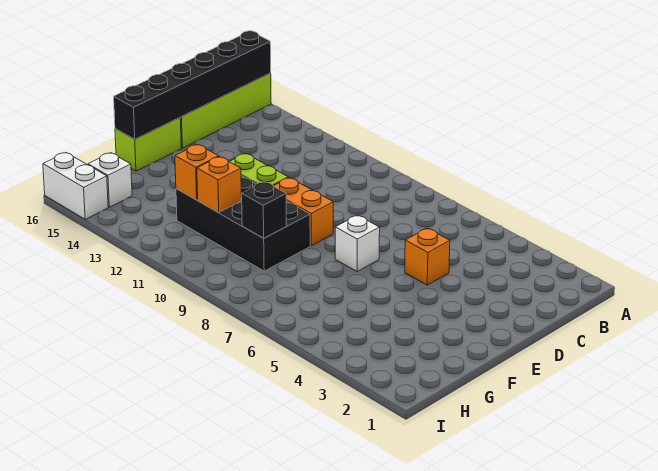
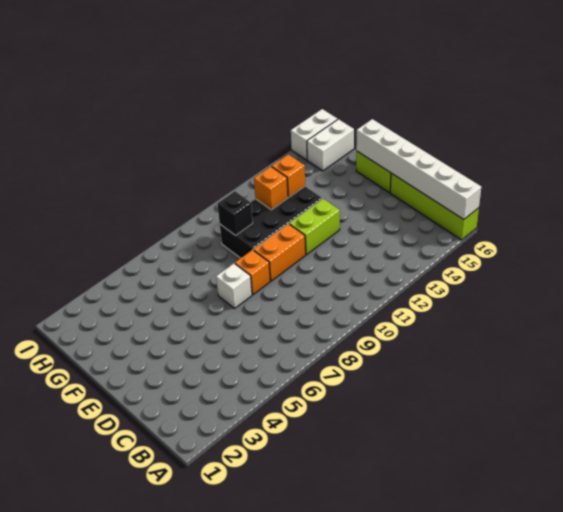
black 1x6 brick [114,31,271,139] -> white 1x6 brick [356,119,481,219]
orange 1x1 brick [405,228,450,285] -> orange 1x1 brick moved to [235,250,270,295]
white 1x1 brick [88,153,132,207] -> white 1x2 brick [307,119,354,171]

